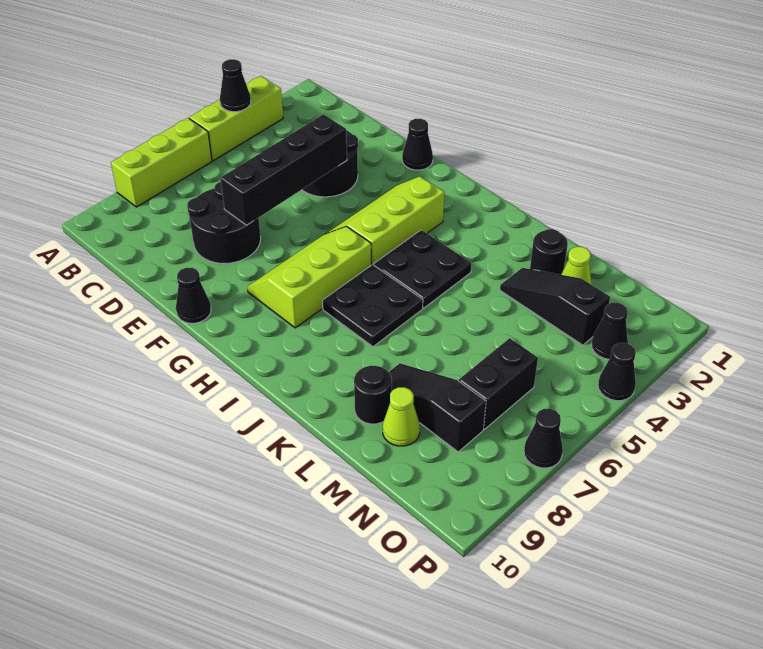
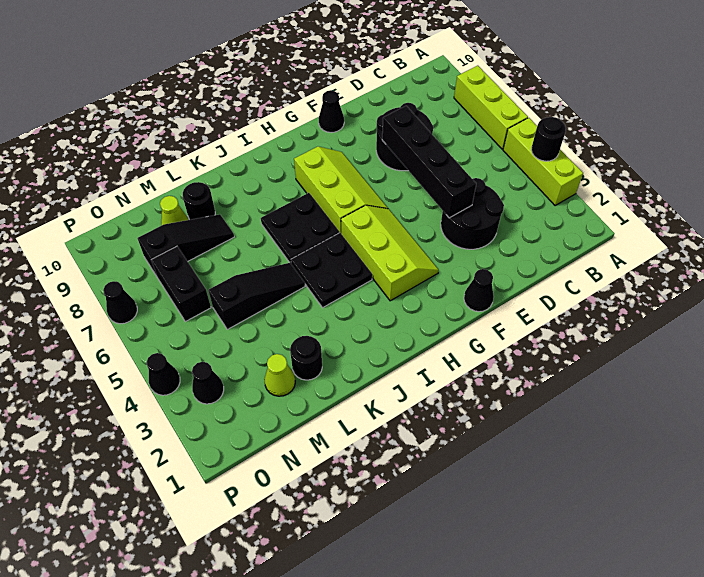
black 1x1 cone [220,59,251,112] -> black 1x1 round brick [531,117,566,161]
black 1x3 slope [500,268,610,345] -> black 1x3 slope moved to [208,263,305,329]

